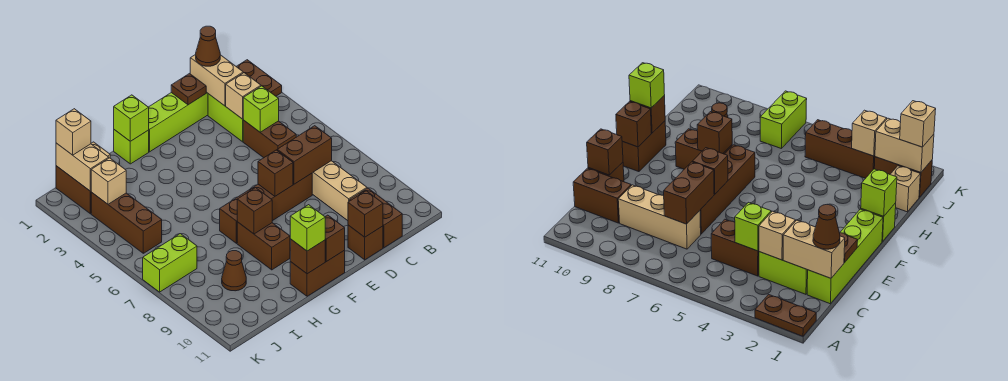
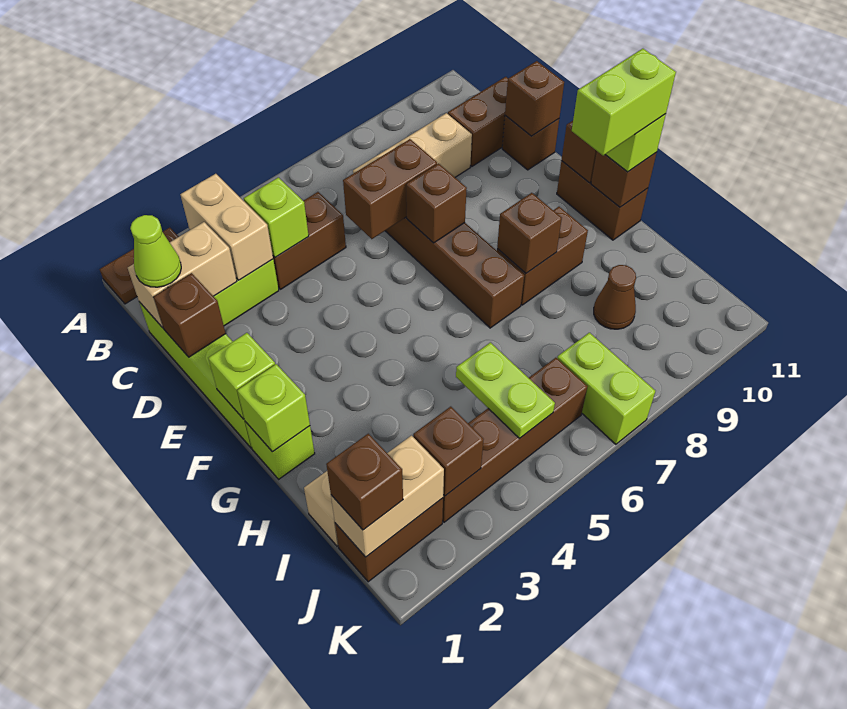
brown 1x1 cone [196,26,220,66] -> lime 1x1 cone [130,215,181,287]
tan 1x1 brick [226,73,261,119] -> tan 1x2 brick [180,174,273,280]
brown 1x2 brick [277,126,332,184] -> brown 1x2 brick turned to [343,139,437,239]
brown 1x1 plate [171,74,206,105] -> brown 1x1 brick [154,273,226,357]
none -> lime 1x1 brick [208,333,275,419]
none -> lime 1x2 brick [572,49,676,156]
none -> lime 1x2 plate [456,342,555,438]
tan 1x1 brick [56,109,91,155] -> brown 1x1 brick [326,434,403,530]
brown 1x3 brick [91,192,162,253] -> brown 1x4 brick [442,358,588,522]
tan 1x1 brick [91,158,126,204] -> brown 1x1 brick [413,407,484,496]

